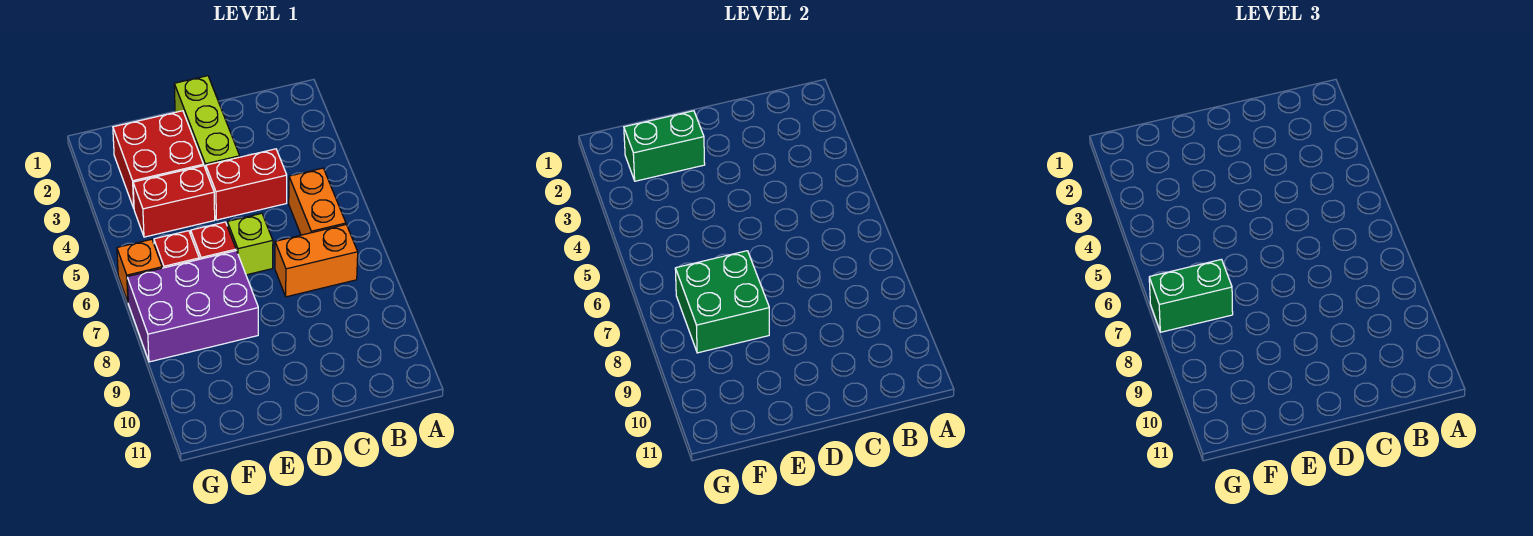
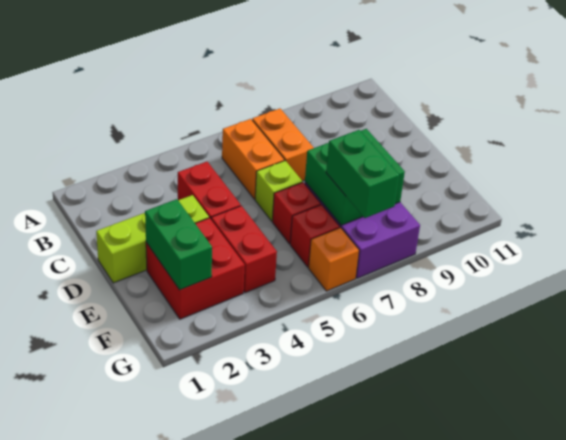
orange 1x2 brick [289,168,346,235] -> orange 1x2 brick turned to [222,119,284,199]

